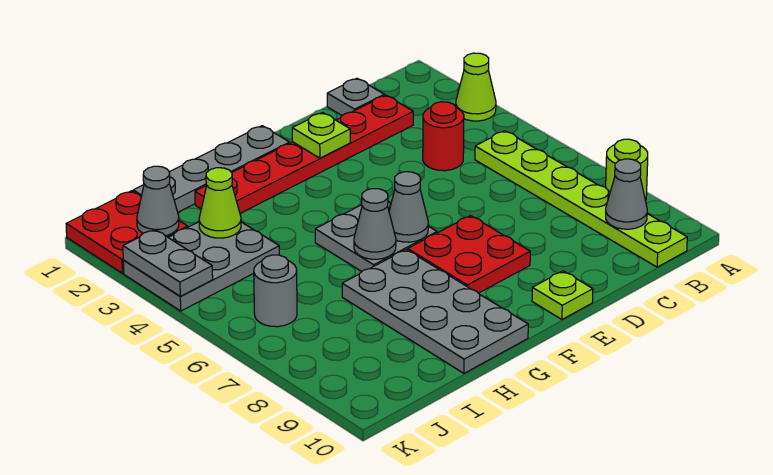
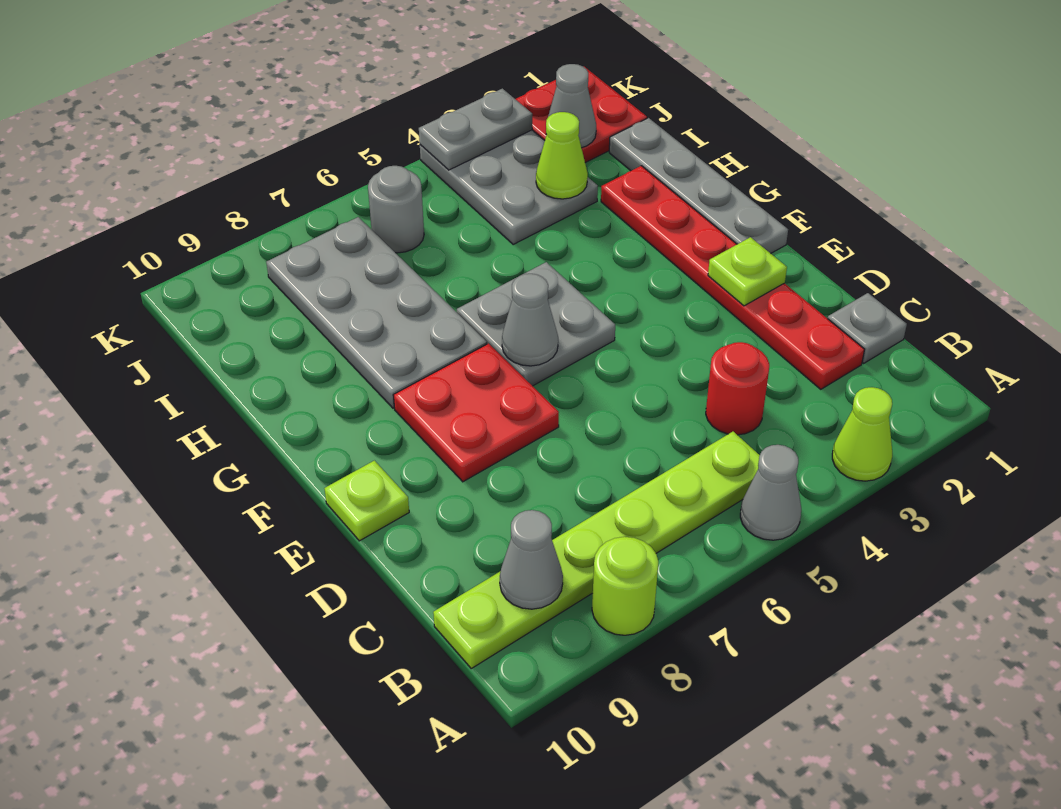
grey 1x1 cone [354,189,396,259] -> grey 1x1 cone moved to [740,445,801,540]
grey 2x4 plate [342,250,528,373] -> grey 2x4 plate turned to [266,217,487,408]

